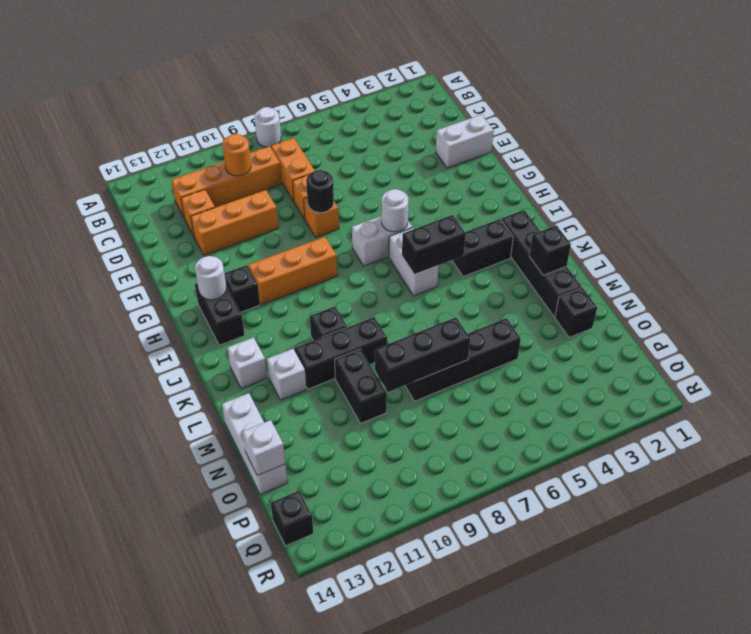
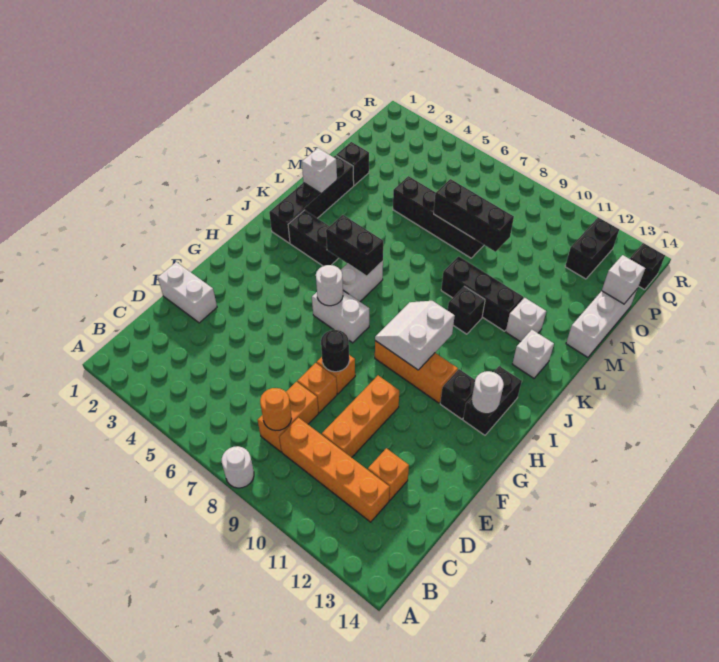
orange 1x1 round brick [223,134,251,176] -> orange 1x1 round brick moved to [260,388,292,430]
orange 1x3 brick [191,190,278,255] -> orange 1x3 brick turned to [322,376,399,458]
none -> white 2x2 slope [375,301,455,370]
black 1x1 brick [529,225,571,275] -> white 1x1 brick [302,148,337,194]
black 1x2 brick [335,349,387,424] -> black 1x2 brick moved to [565,217,619,279]

